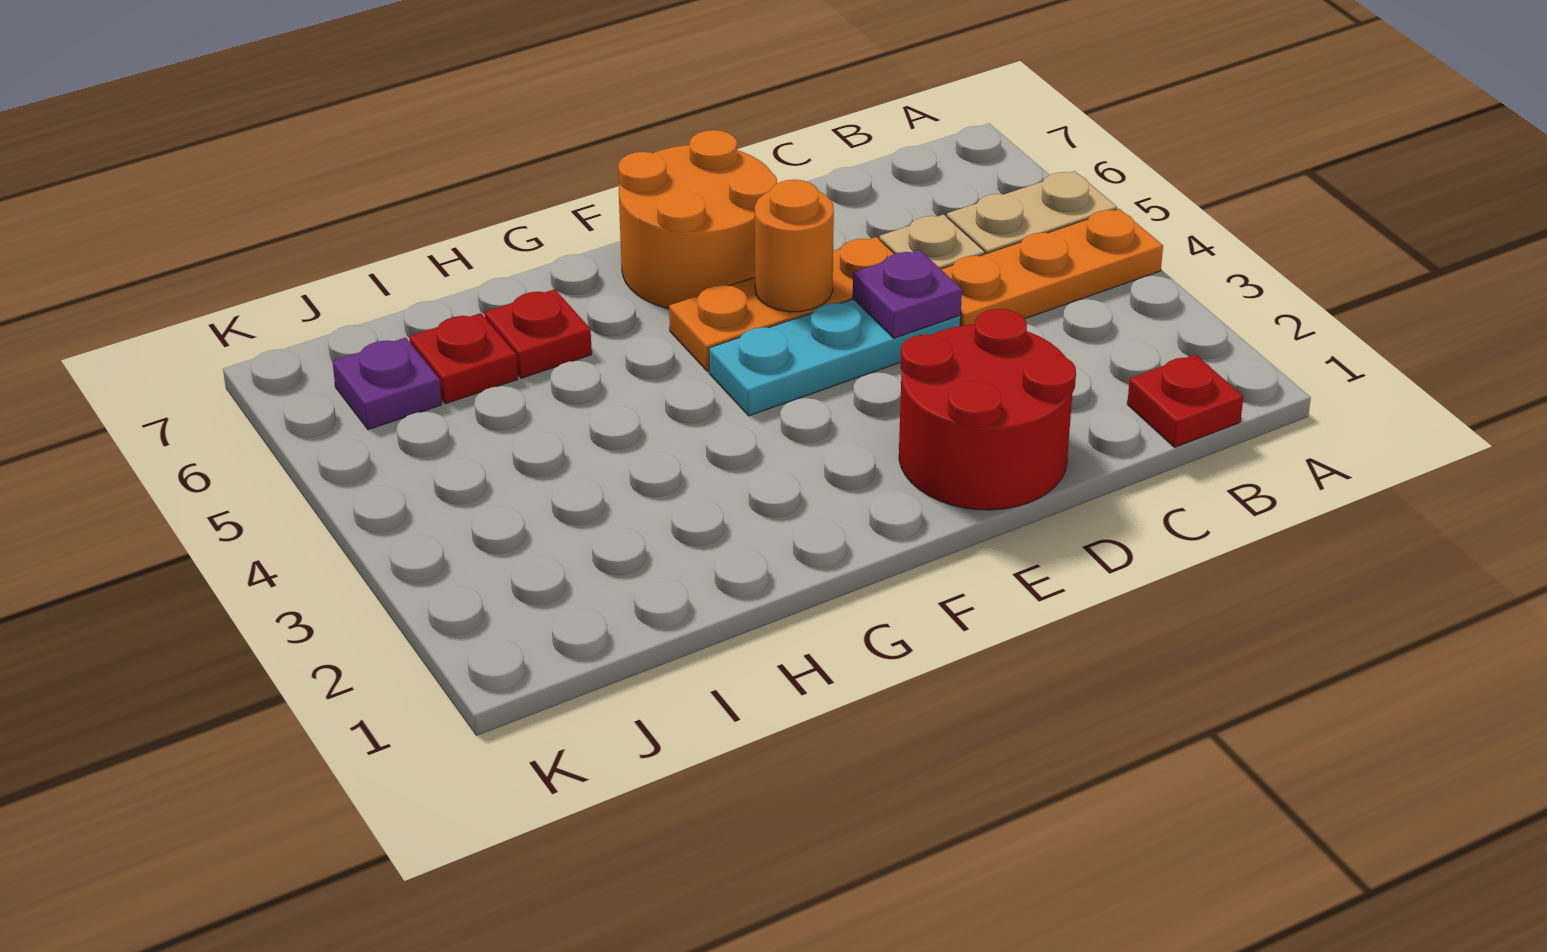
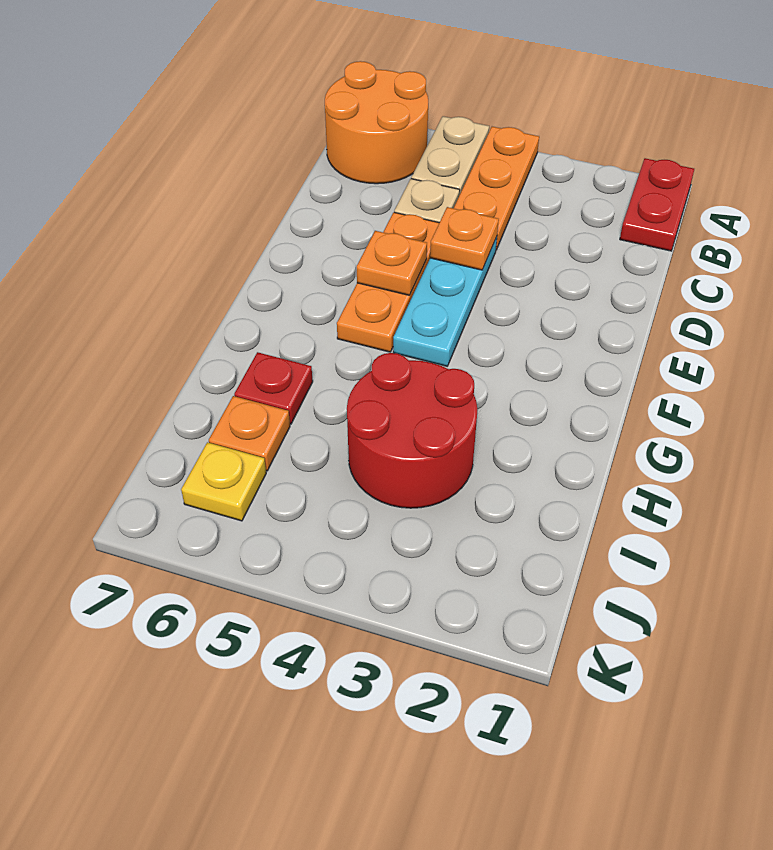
red 1x1 plate [1127,354,1243,447] -> red 1x2 plate [620,158,694,251]
red 2x2 round brick [899,309,1076,510] -> red 2x2 round brick moved to [347,353,477,508]
purple 1x1 plate [853,250,962,338] -> orange 1x1 plate [430,207,499,270]
orange 1x1 round brick [755,180,834,312] -> orange 1x1 plate [357,231,427,295]
orange 2x2 round brick [618,130,777,309] -> orange 2x2 round brick moved to [325,61,428,184]
red 1x1 plate [409,313,517,404] -> orange 1x1 plate [209,396,290,471]
purple 1x1 plate [332,338,442,430] -> yellow 1x1 plate [181,442,266,521]

